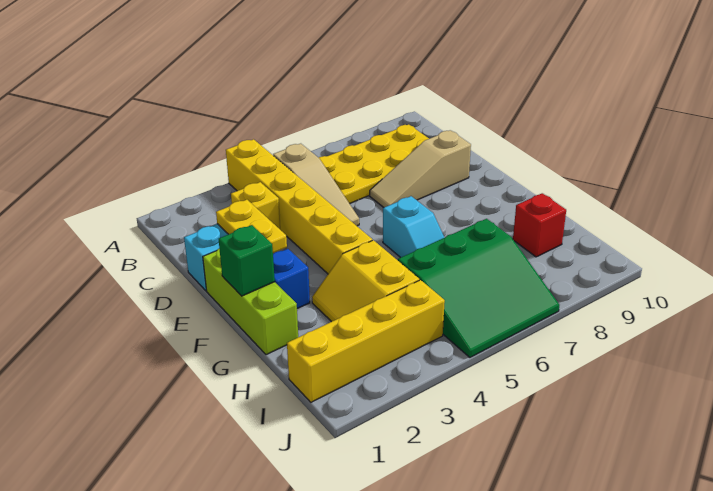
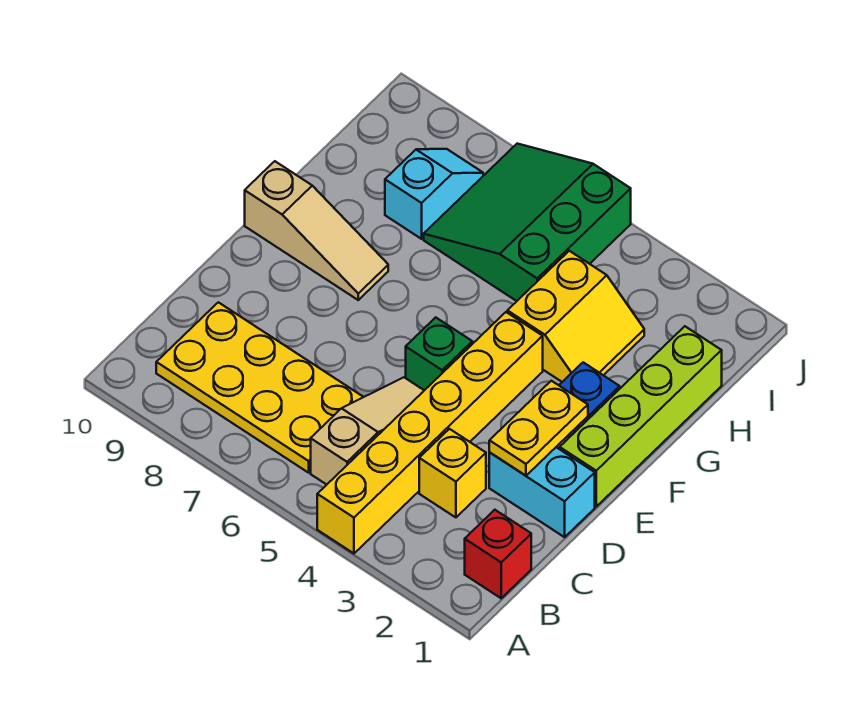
tan 1x3 slope [370,130,471,208] -> tan 1x3 slope moved to [245,161,388,300]
lime 1x3 brick [203,249,298,355] -> lime 1x4 brick [560,326,722,506]
green 1x1 brick [219,225,275,296] -> green 1x1 brick moved to [406,317,472,390]
cyan 1x2 slope [383,196,444,258] -> cyan 1x2 slope moved to [385,149,483,239]
green 3x3 slope [398,219,559,357] -> green 3x3 slope turned to [424,144,631,301]
red 1x1 brick [513,193,566,257] -> red 1x1 brick moved to [465,510,531,598]
yellow 1x4 brick [287,280,445,402] -> none

